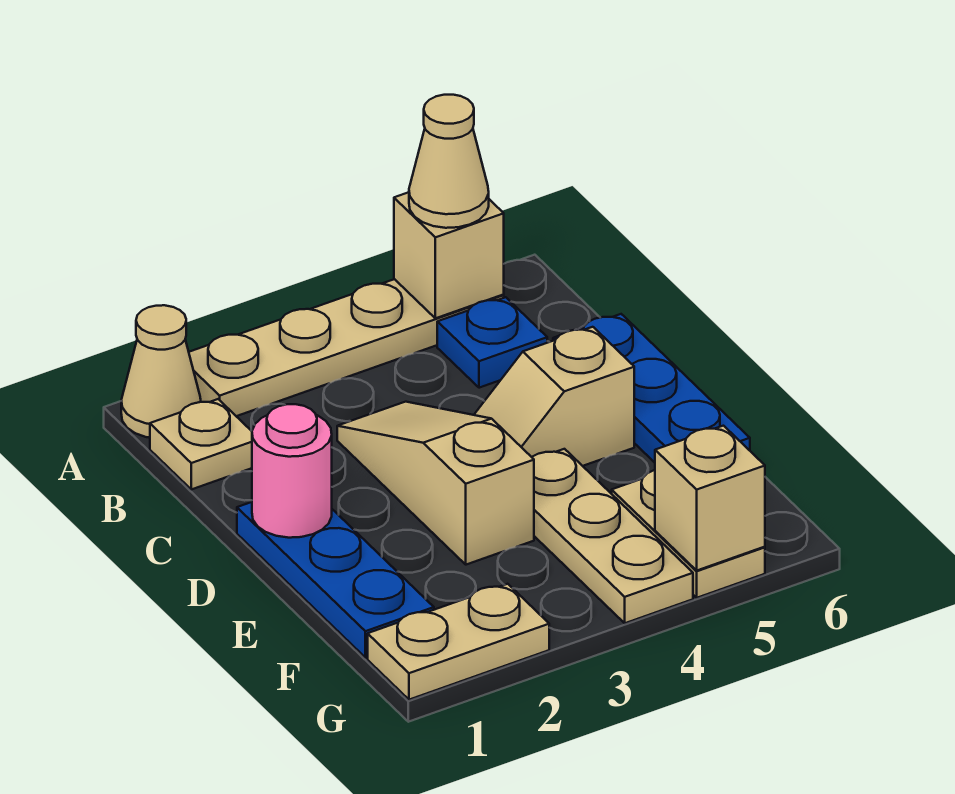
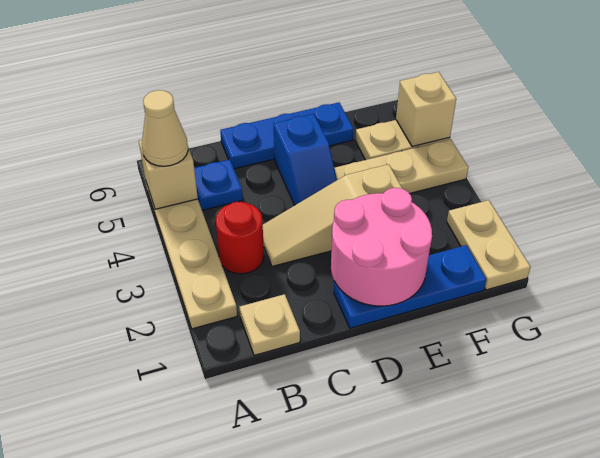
tan 1x1 cone [121,305,201,438] -> none
none -> red 1x1 round brick [216,202,264,274]
pink 1x1 round brick [252,404,332,538] -> pink 2x2 round brick [331,188,432,306]
tan 1x2 slope [474,327,634,466] -> blue 1x2 slope [274,114,337,205]

